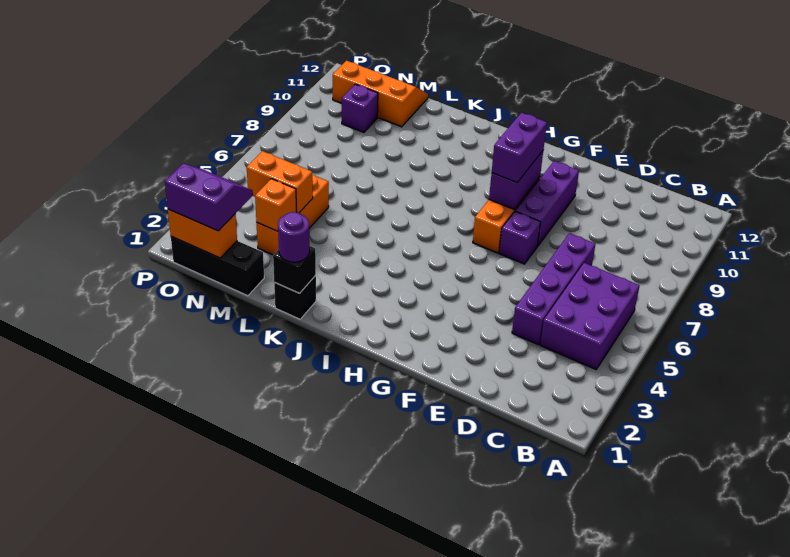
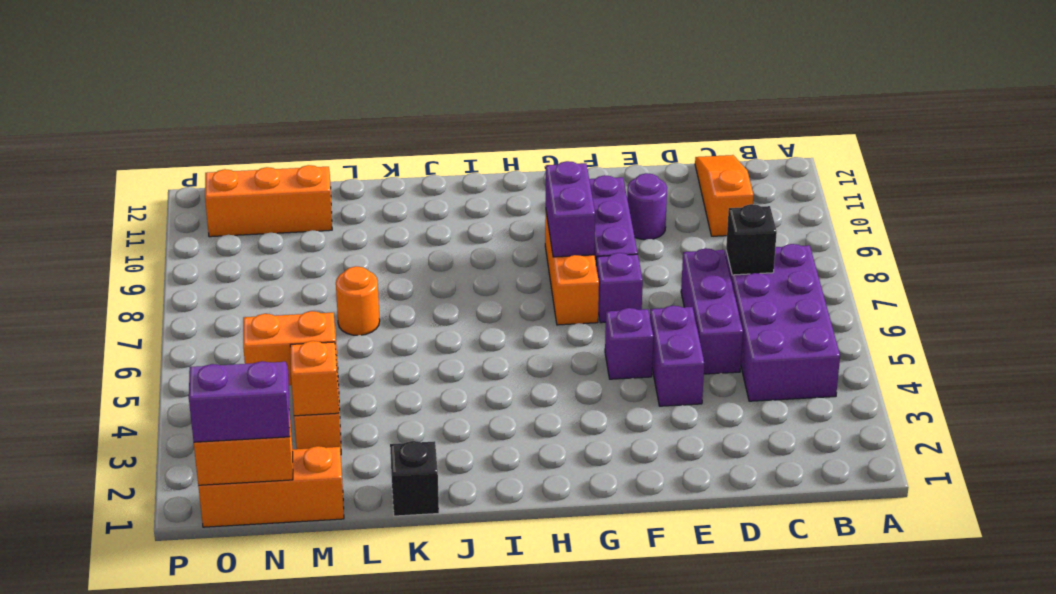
purple 2x3 brick [540,263,640,369] -> purple 2x4 brick [726,244,840,401]
none -> orange 1x3 slope [695,155,754,236]
purple 1x4 brick [512,233,595,345] -> purple 1x3 brick [681,248,743,374]
purple 1x2 brick [492,113,547,182] -> purple 1x2 brick moved to [650,306,704,406]
black 1x1 brick [273,246,316,293] -> black 1x1 brick moved to [726,204,777,275]
purple 1x1 round brick [278,212,310,262] -> purple 1x1 round brick moved to [627,173,667,240]
none -> orange 1x1 round brick [336,266,380,335]
black 1x3 brick [171,237,264,296] -> orange 1x3 brick [198,446,344,527]
purple 1x1 brick [342,84,378,132] -> purple 1x1 brick moved to [605,308,653,379]

